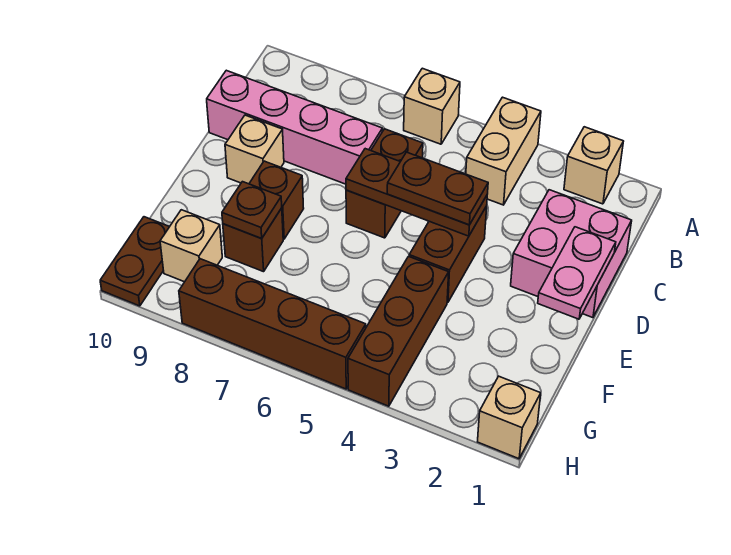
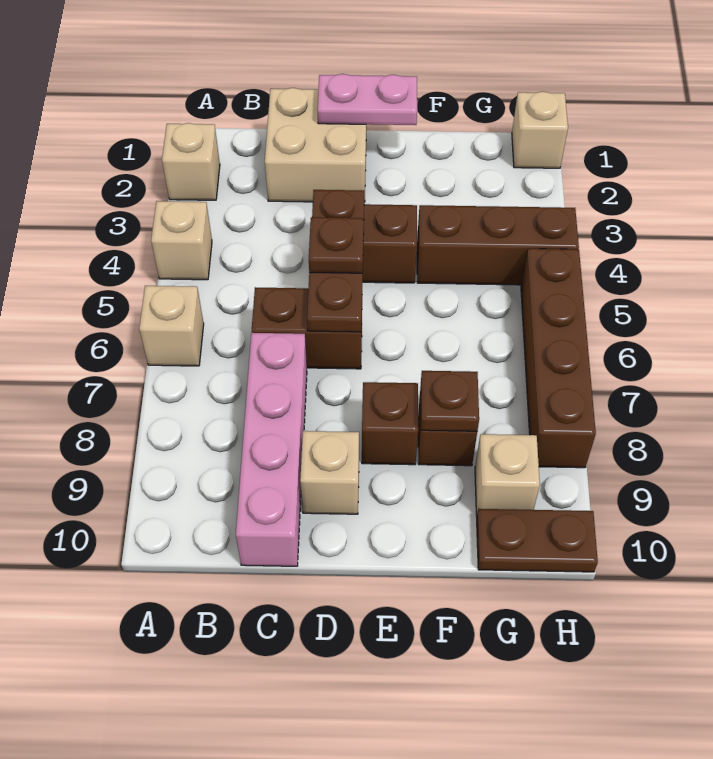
tan 1x2 brick [466,97,541,205] -> tan 1x1 brick [151,201,212,280]
pink 2x2 brick [511,190,632,318] -> tan 2x2 brick [265,88,366,202]
brown 1x2 plate [387,152,488,225] -> brown 1x1 plate [309,217,363,273]

